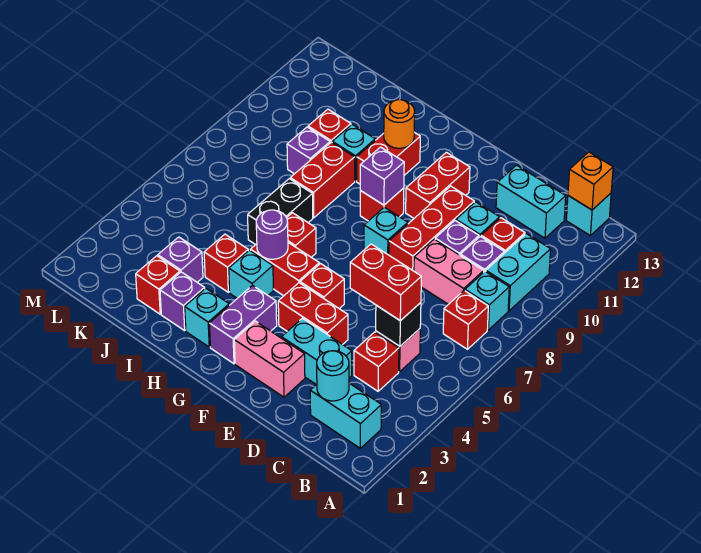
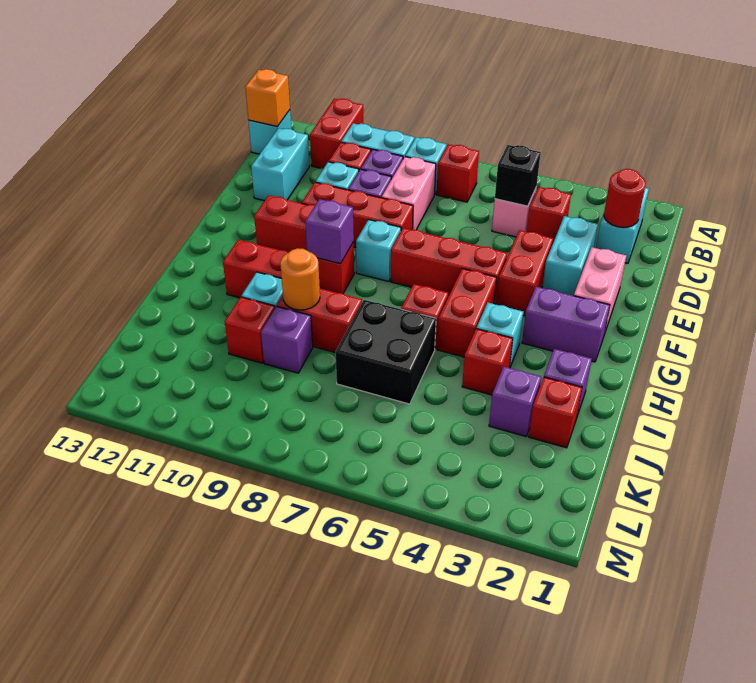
cyan 1x1 round brick [317,351,349,401] -> red 1x1 round brick [604,169,646,227]
red 1x2 brick [350,244,421,321] -> red 1x2 brick moved to [310,99,363,169]
red 1x1 brick [300,264,344,309] -> red 1x3 brick [391,228,507,304]
cyan 1x1 brick [185,288,229,347] -> none
purple 1x1 round brick [256,210,288,259] -> none
orange 1x1 round brick [384,100,415,148] -> orange 1x1 round brick moved to [280,248,320,310]
black 1x2 brick [248,179,313,245] -> black 2x2 brick [336,300,436,404]

